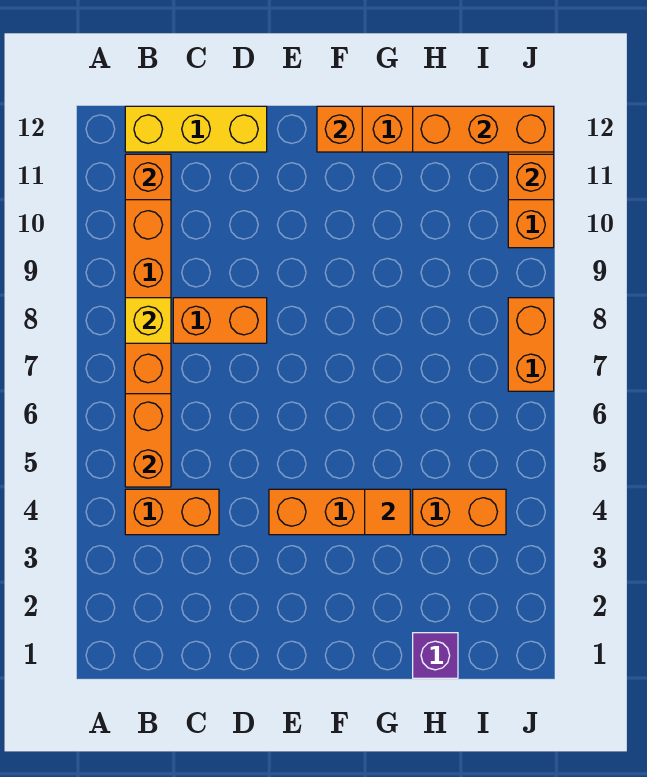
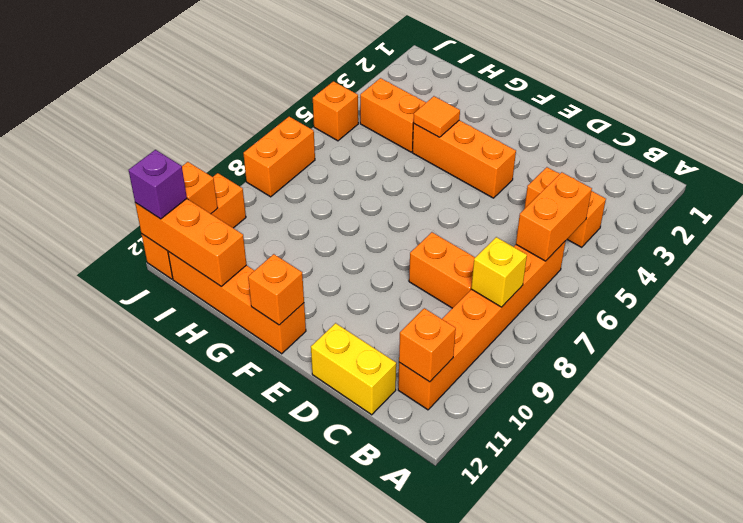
yellow 1x3 brick [125,106,267,152] -> yellow 1x2 brick [311,323,396,415]
purple 1x1 brick [413,633,458,678] -> purple 1x1 brick moved to [129,150,187,219]
none -> orange 1x1 brick [313,81,358,141]

